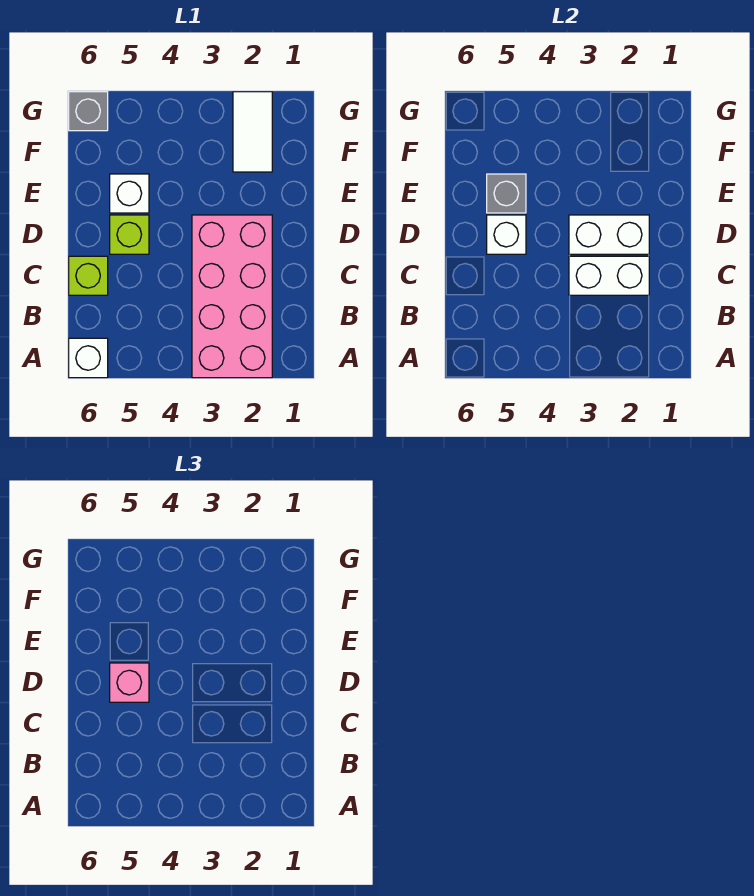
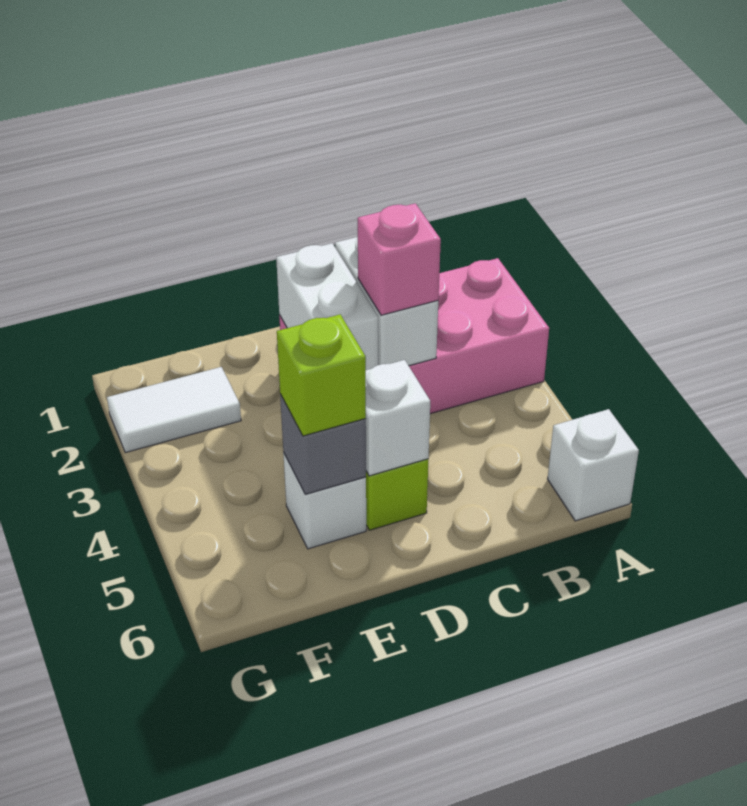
lime 1x1 brick [69,256,108,295] -> lime 1x1 brick moved to [277,315,366,436]
pink 1x1 brick [110,663,149,702] -> pink 1x1 brick moved to [358,203,441,315]
grey 1x1 brick [69,92,108,131] -> none

